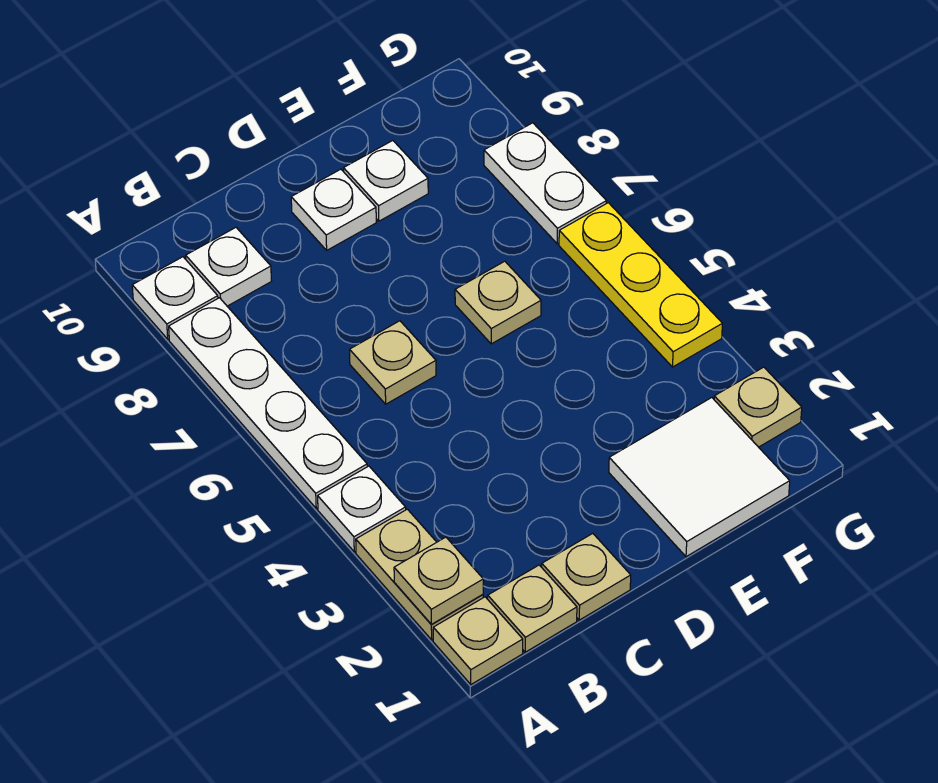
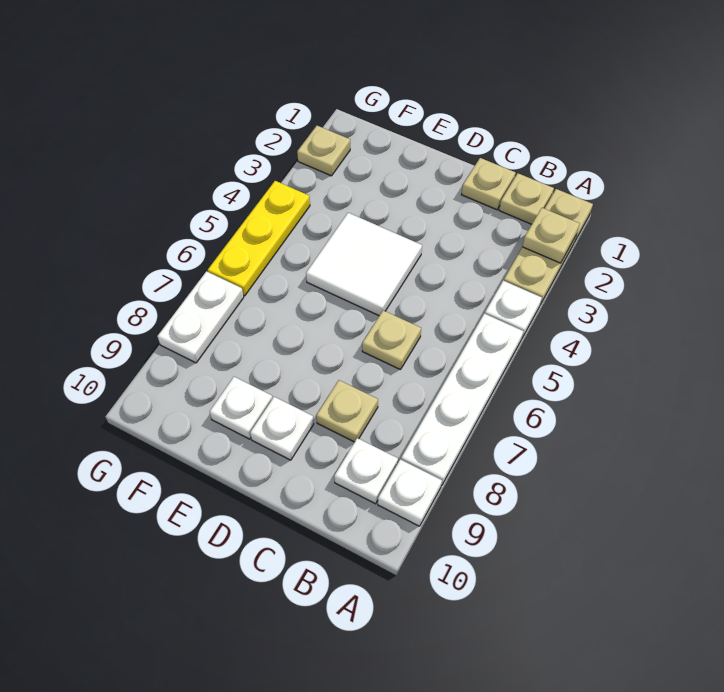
white 2x2 tile [609,398,790,557] -> white 2x2 tile moved to [306,213,422,316]
tan 1x1 plate [455,261,541,344] -> tan 1x1 plate moved to [316,380,378,442]

